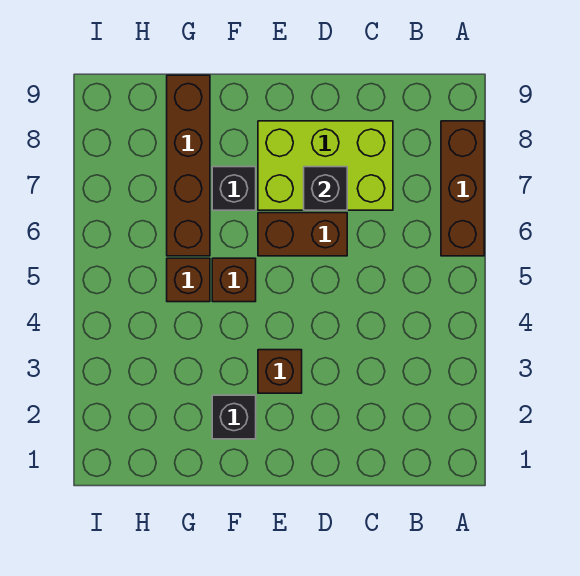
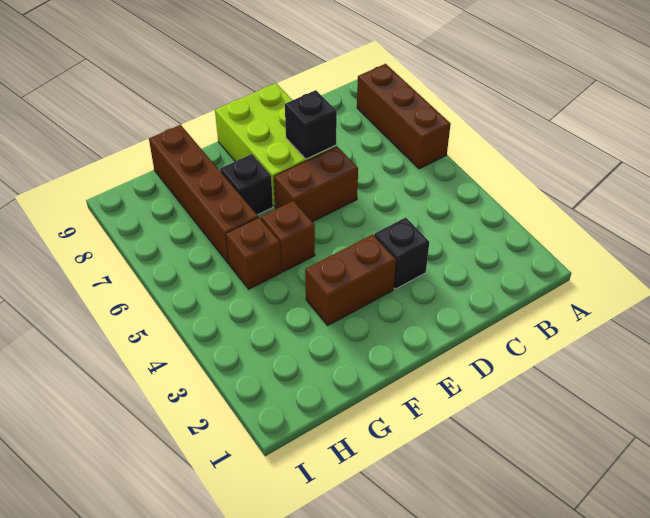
lime 2x3 brick [258,121,393,210] -> lime 2x3 brick turned to [215,83,336,206]
brown 1x1 brick [258,350,302,393] -> brown 1x2 brick [305,234,396,325]
black 1x1 brick [212,395,256,439] -> black 1x1 brick moved to [374,218,429,289]

